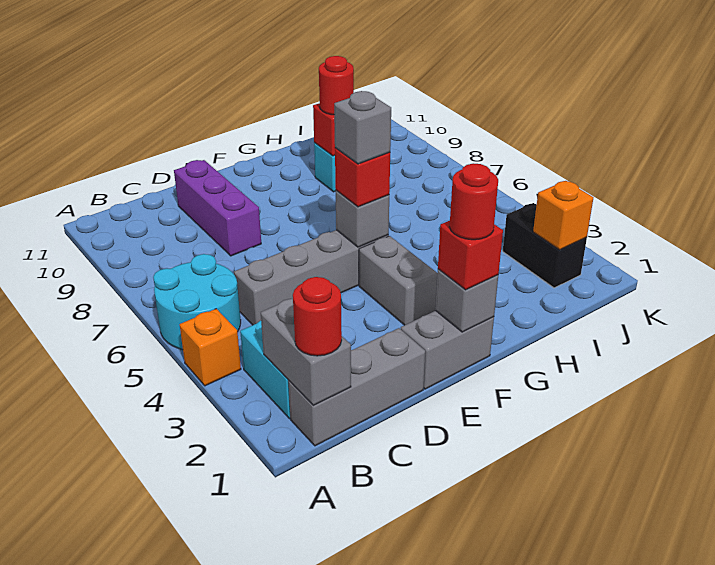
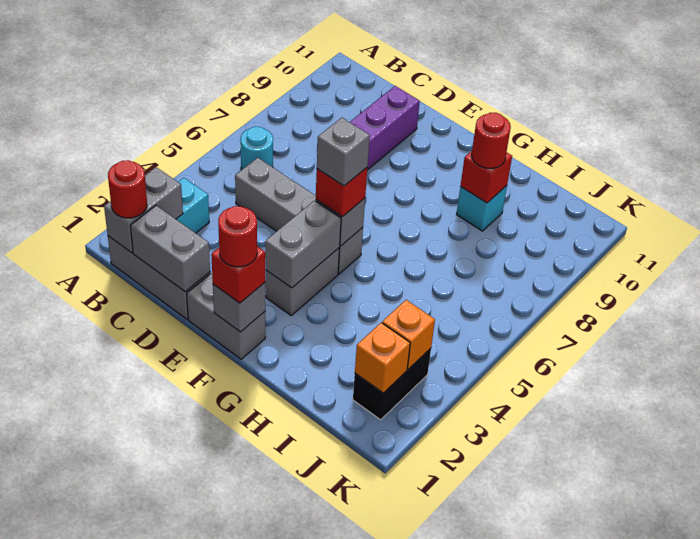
orange 1x1 brick [180,309,241,386] -> orange 1x1 brick moved to [382,300,435,369]
cyan 2x2 round brick [153,254,241,350] -> cyan 1x1 round brick [240,127,273,170]
none -> grey 1x2 brick [130,206,210,292]
none -> grey 1x2 brick [265,201,341,288]

